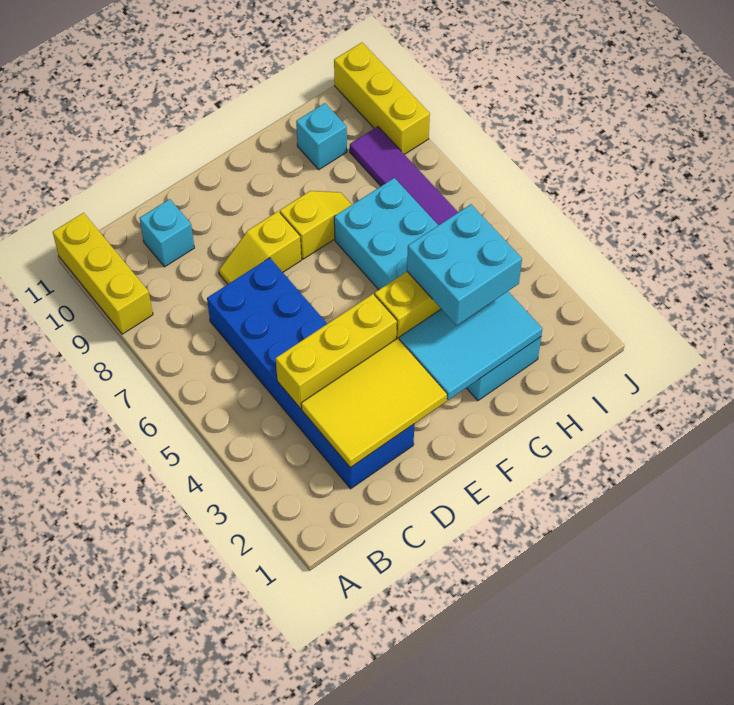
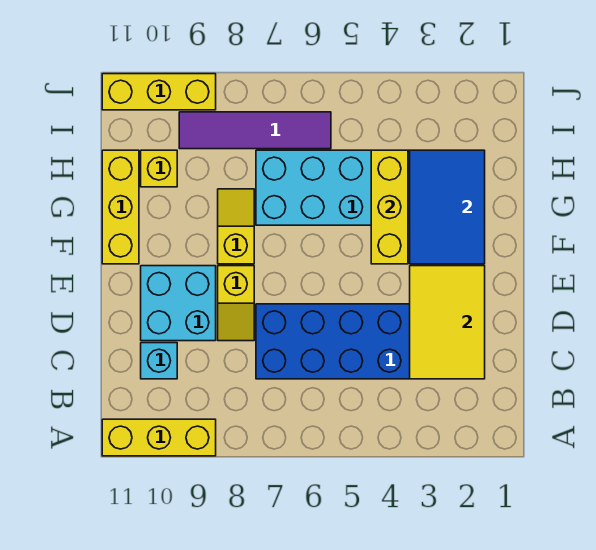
yellow 1x3 brick [276,294,397,409] -> yellow 1x3 brick moved to [102,150,139,264]
cyan 2x3 tile [399,292,542,400] -> blue 2x3 tile [410,150,485,264]
cyan 2x2 brick [407,204,522,325] -> cyan 2x2 brick moved to [141,266,216,341]
cyan 1x1 brick [296,103,347,170] -> yellow 1x1 brick [141,150,177,187]

